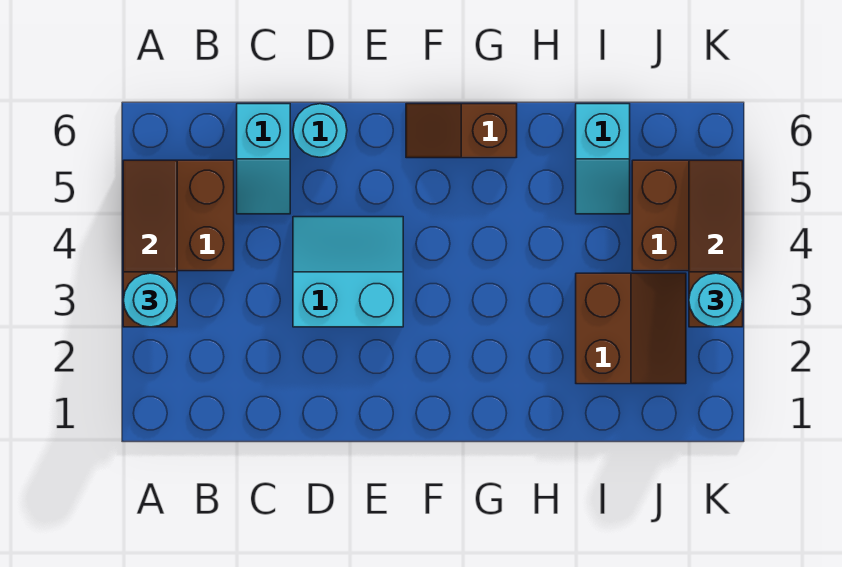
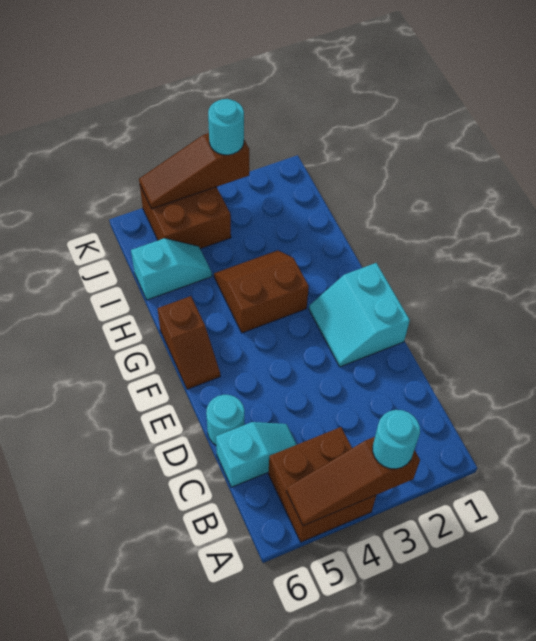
cyan 2x2 slope [293,217,403,327] -> cyan 2x2 slope moved to [309,263,410,367]
brown 2x2 slope [576,273,686,384] -> brown 2x2 slope moved to [214,250,309,333]

